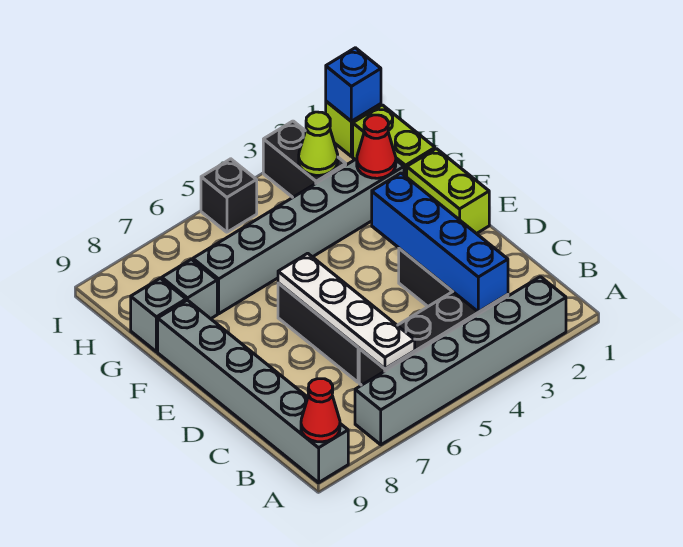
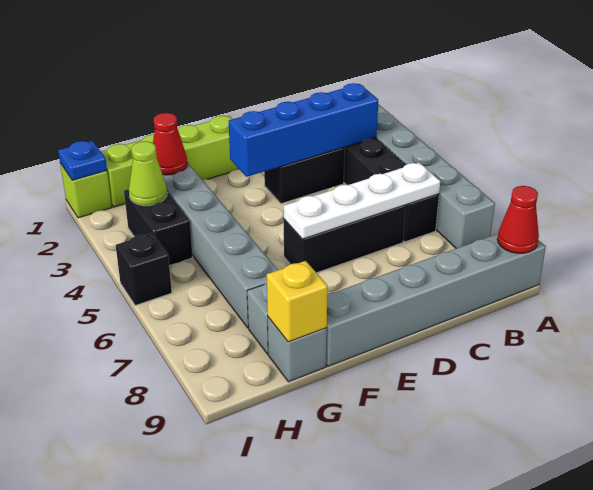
none -> yellow 1x1 brick [267,261,328,342]
black 1x2 brick [263,121,346,197] -> black 1x2 brick turned to [124,189,192,266]
blue 1x1 brick [326,48,381,121] -> blue 1x1 plate [58,141,107,180]

